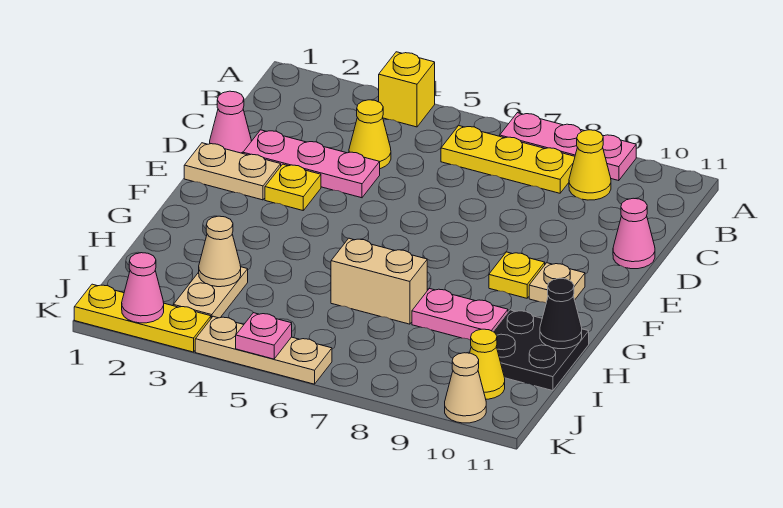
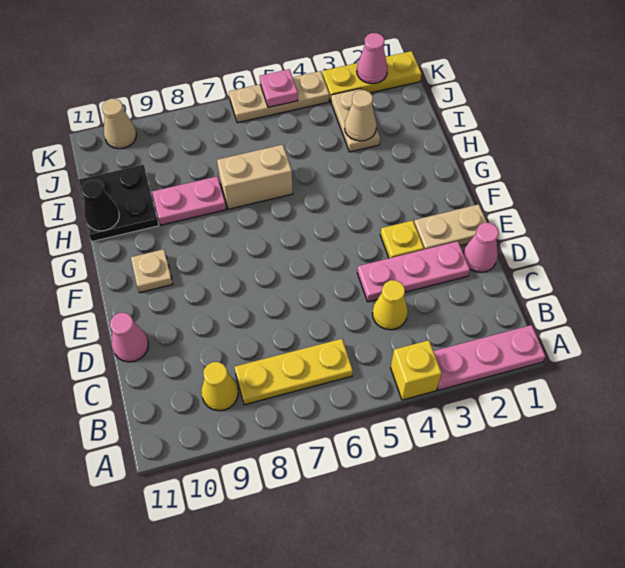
pink 1x3 plate [500,113,636,181] -> pink 1x3 plate moved to [434,325,545,390]
yellow 1x1 plate [489,252,545,298] -> none
yellow 1x1 cone [470,329,505,399] -> none

